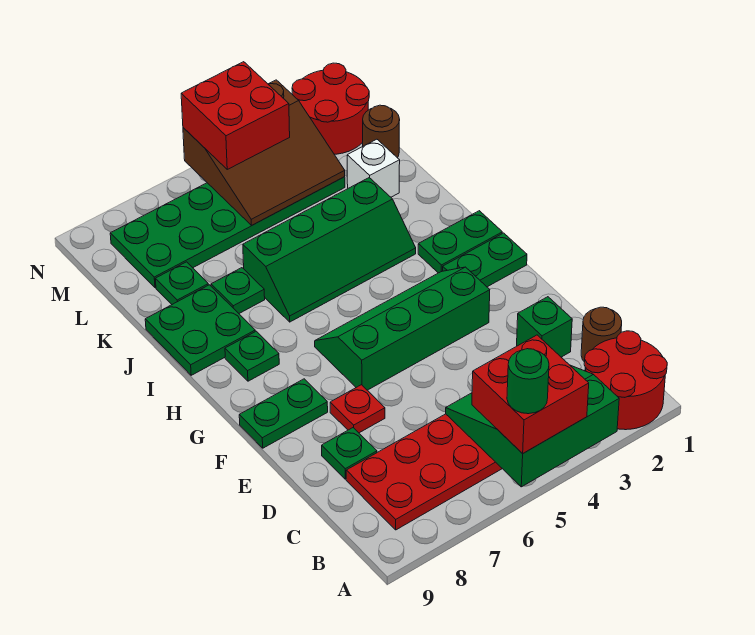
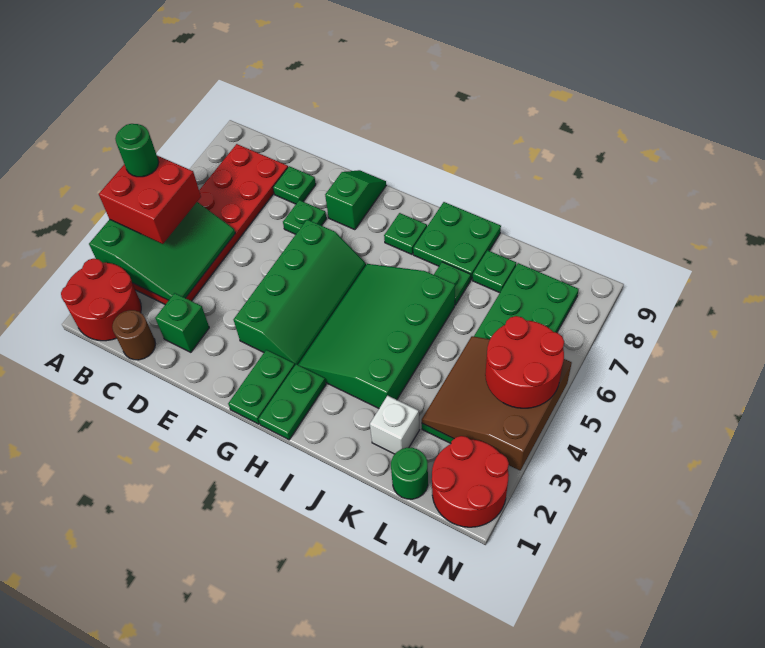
red 1x1 plate [330,385,385,433] -> green 1x1 plate [283,200,326,234]
green 1x2 plate [239,379,328,448] -> green 1x2 slope [325,170,386,230]
green 2x4 slope [243,178,416,322] -> green 3x4 slope [298,264,455,408]
brown 1x1 round brick [363,105,400,158] -> green 1x1 round brick [391,448,428,499]
red 2x2 brick [181,62,290,169] -> red 2x2 round brick [485,316,564,408]

